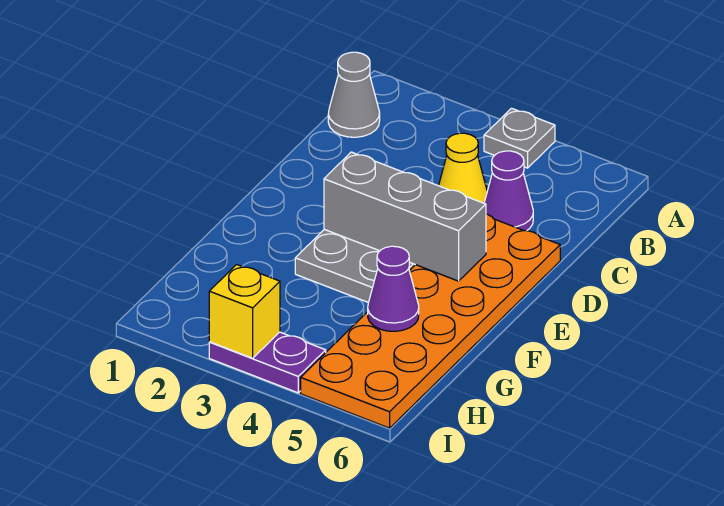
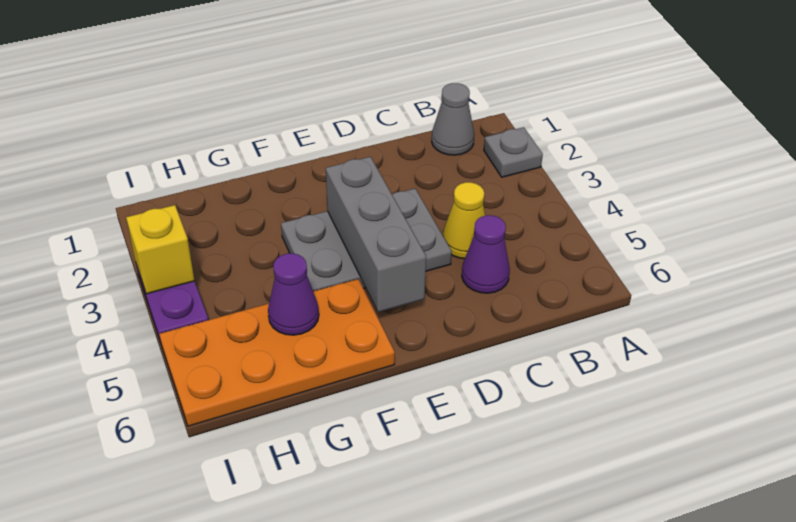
grey 1x1 plate [484,108,555,168] -> grey 1x1 plate moved to [484,127,543,177]
orange 2x6 plate [301,214,560,428] -> orange 2x4 plate [159,279,395,426]

